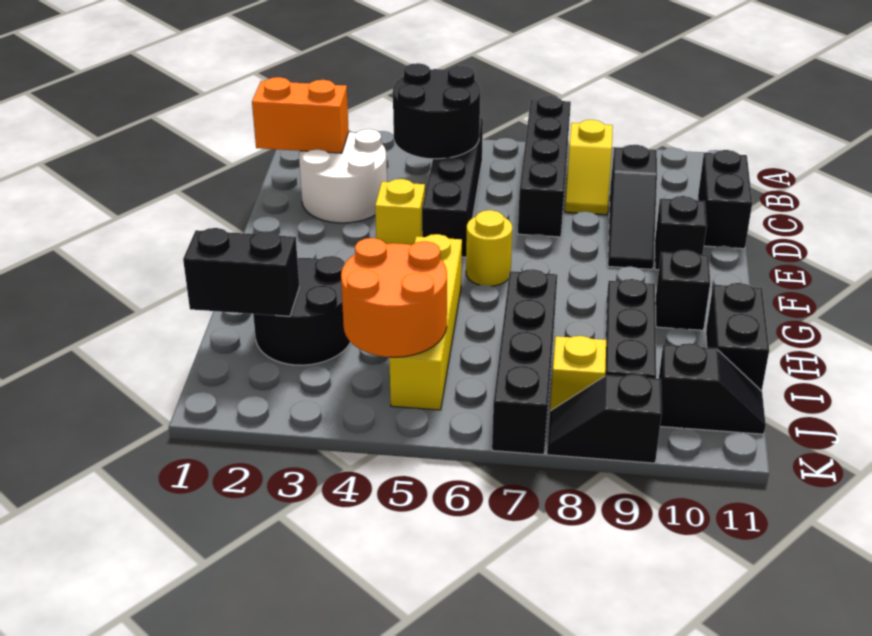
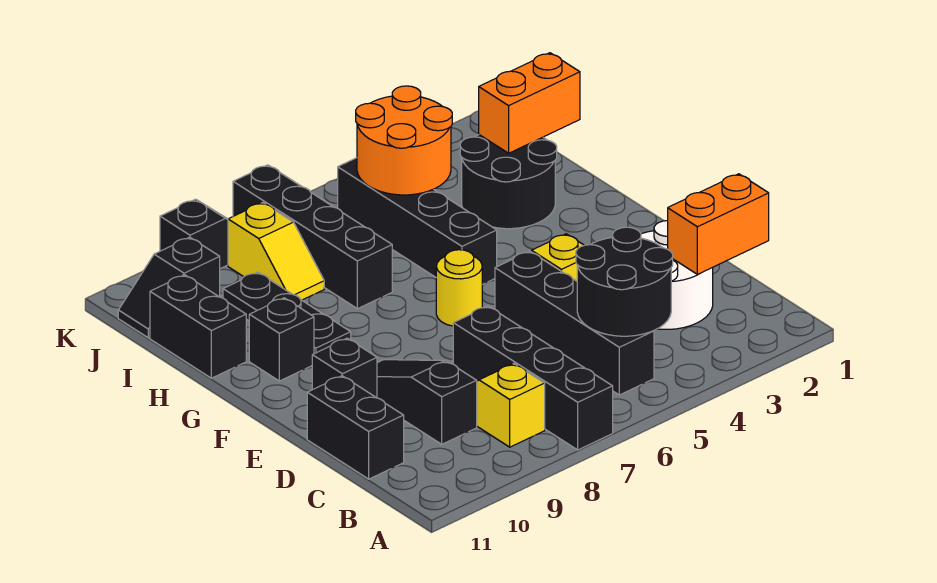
yellow 1x4 brick [389,234,462,410] -> black 1x4 brick [338,158,497,285]
black 1x2 brick [183,228,299,316] -> orange 1x2 brick [479,53,580,153]

